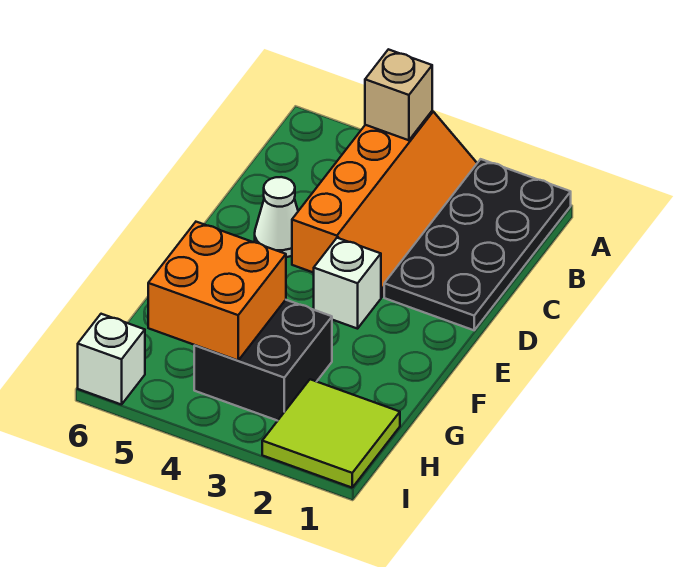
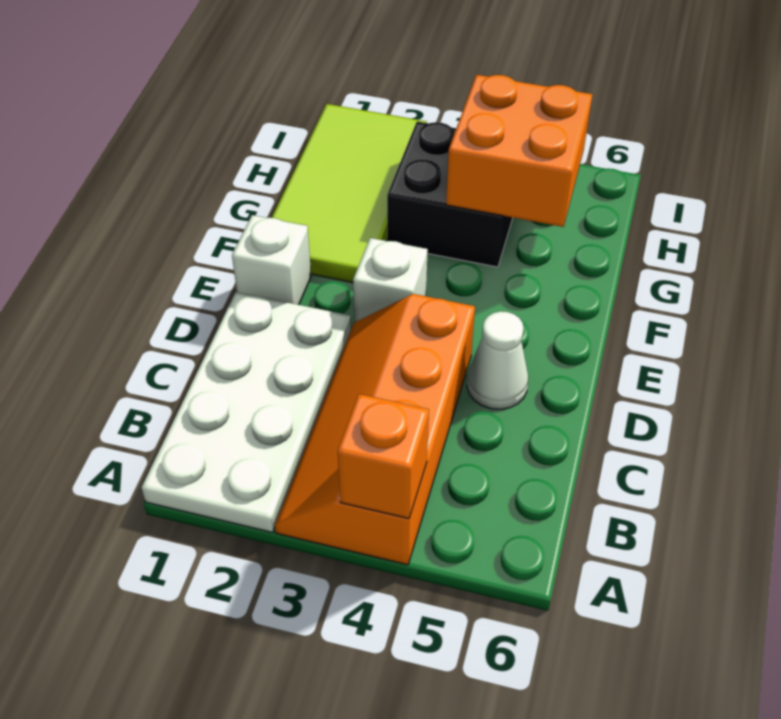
black 2x4 plate [384,159,571,330] -> white 2x4 plate [141,292,351,533]
tan 1x1 brick [365,49,432,140] -> orange 1x1 brick [338,394,429,519]
lime 2x2 tile [262,379,400,488] -> lime 2x4 tile [272,104,427,283]
white 1x1 brick [78,314,145,405] -> white 1x1 brick moved to [232,215,311,305]

